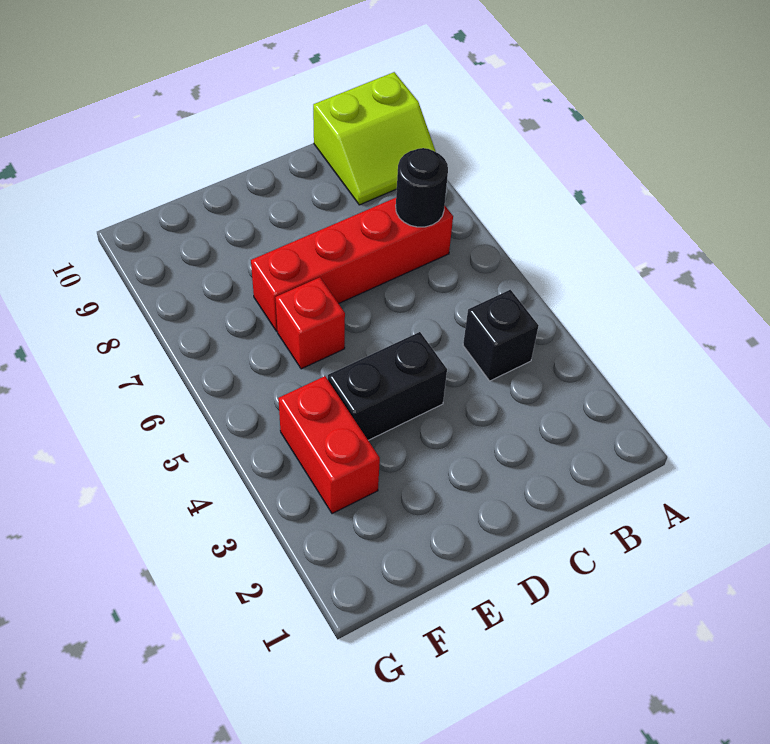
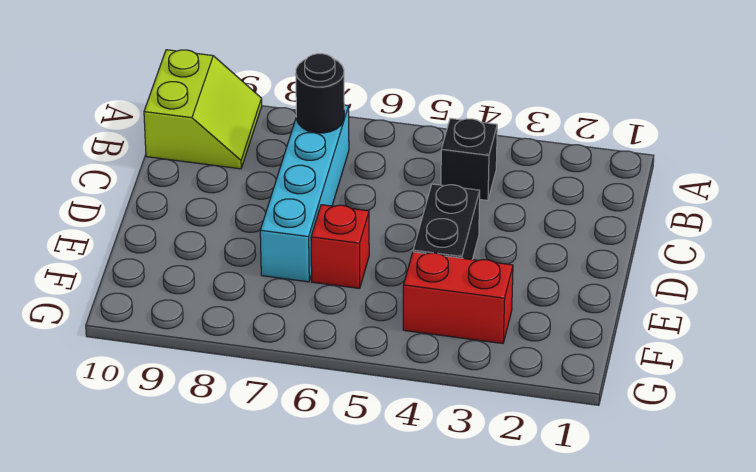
red 1x4 brick [251,198,453,331] -> cyan 1x4 brick [260,105,349,282]

